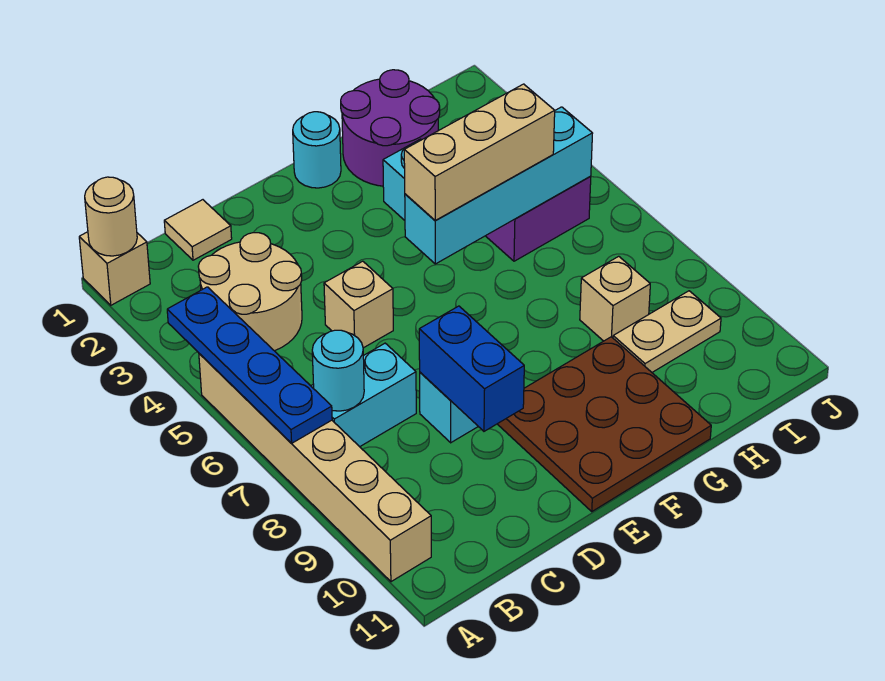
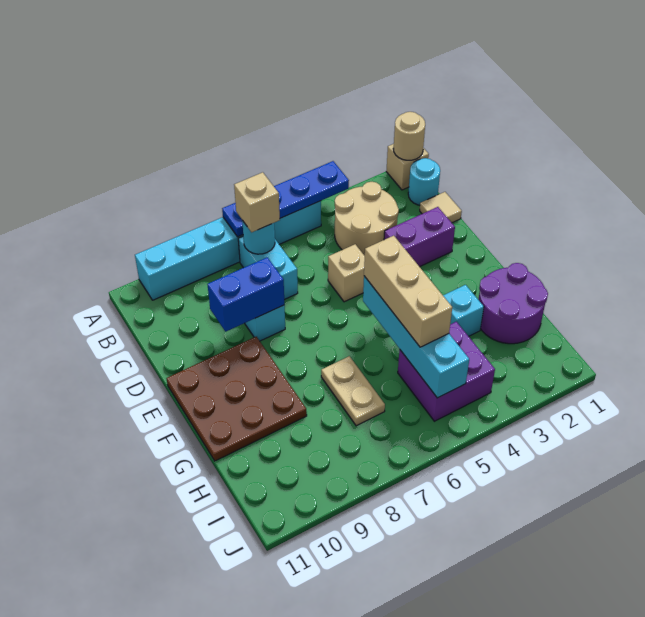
tan 1x6 brick [199,354,431,582] -> cyan 1x6 brick [135,201,321,300]
none -> purple 1x2 brick [384,207,455,267]
cyan 1x1 round brick [293,112,341,188] -> cyan 1x1 round brick moved to [408,158,440,205]
tan 1x1 brick [580,256,650,341] -> tan 1x1 brick moved to [234,172,280,232]
tan 1x2 plate [613,291,721,372] -> tan 1x2 plate moved to [321,356,385,426]

